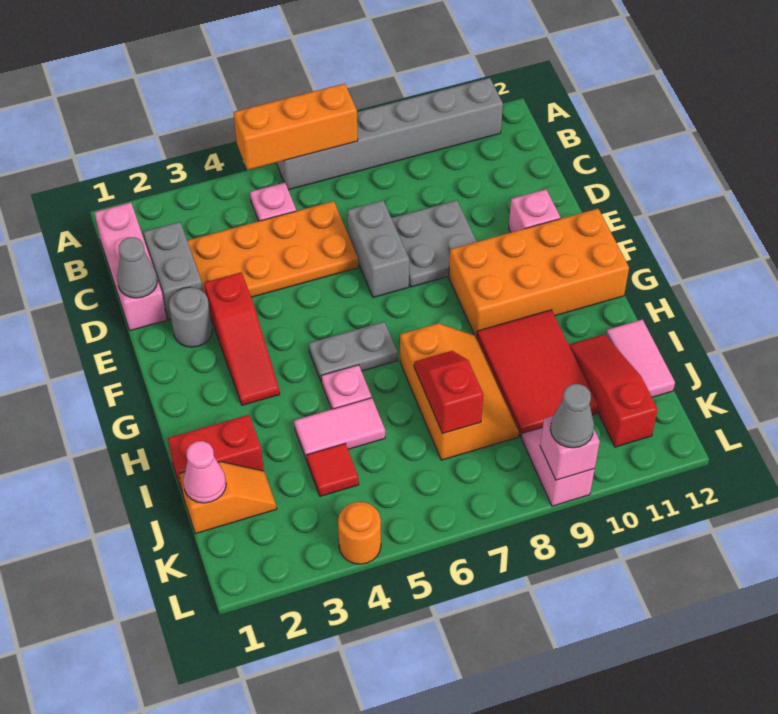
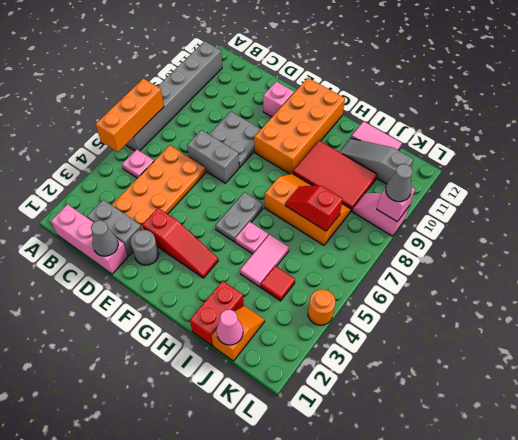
red 1x3 slope [569,334,658,447] -> grey 1x3 slope [340,139,413,184]

